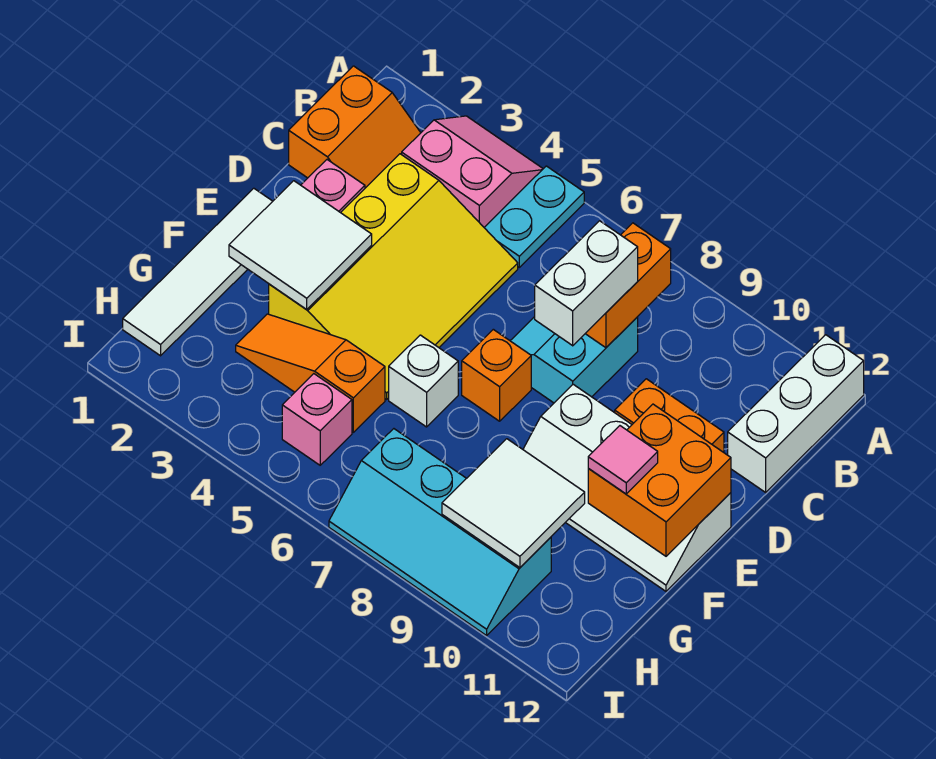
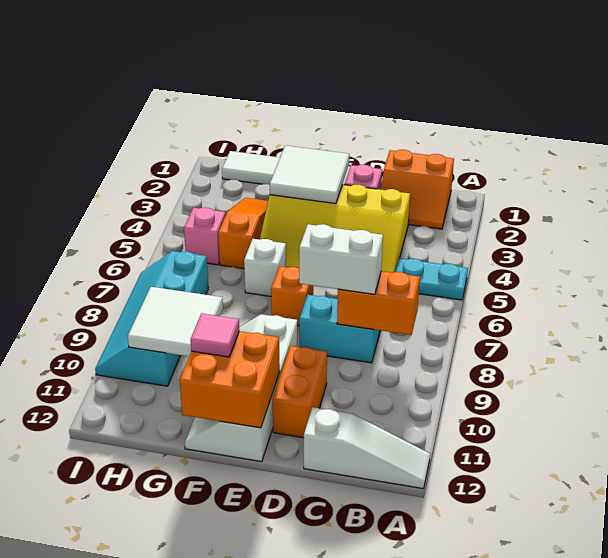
pink 2x2 slope [402,116,543,227] -> none
white 1x3 brick [728,335,864,492] -> white 1x3 slope [304,407,430,489]

